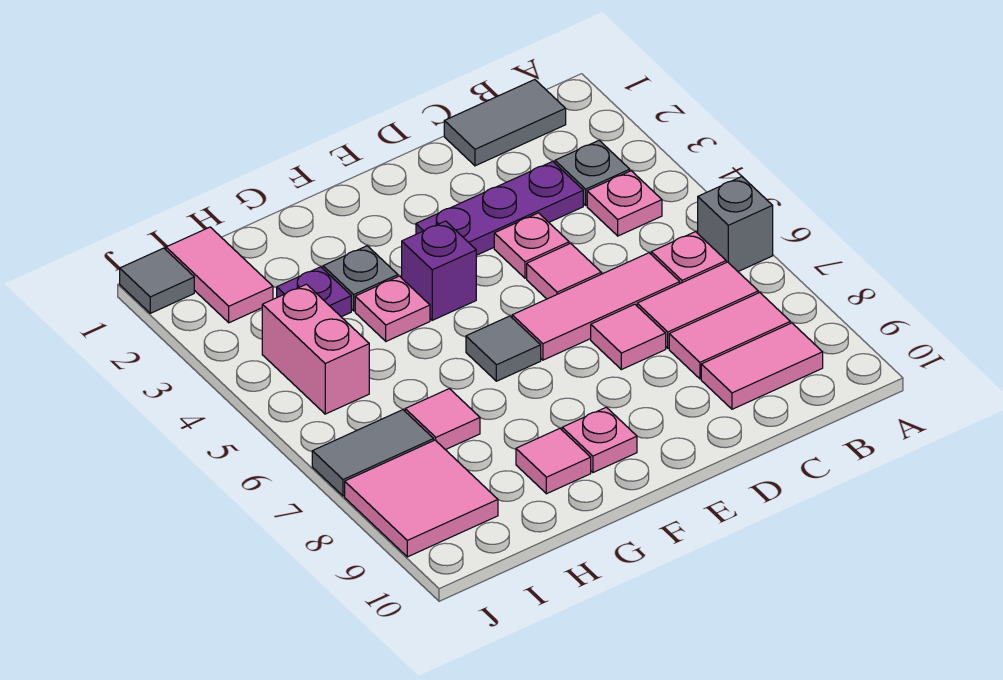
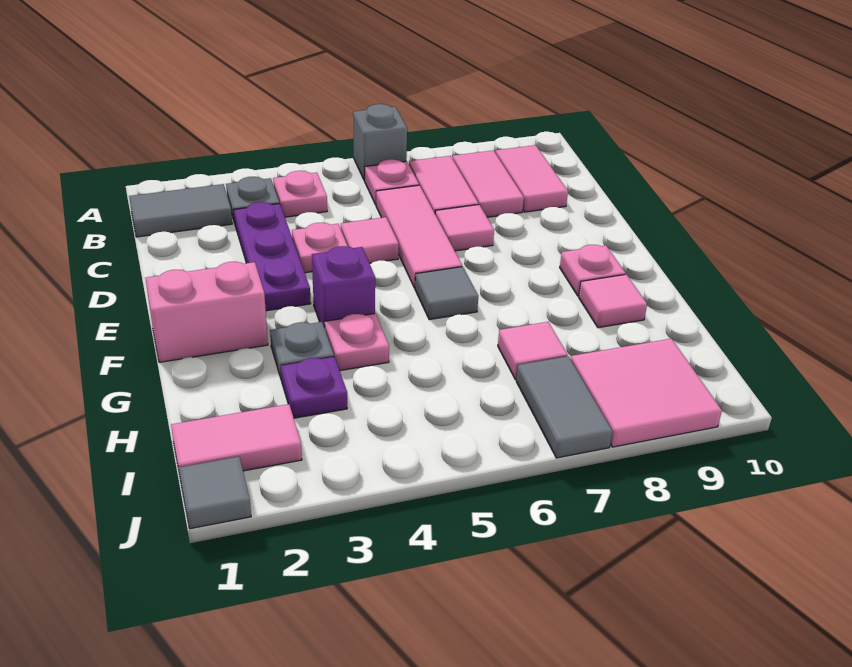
grey 1x2 tile [444,80,566,166] -> grey 1x2 tile turned to [129,184,232,237]
pink 1x2 brick [262,284,369,414] -> pink 1x2 brick moved to [145,262,268,362]

